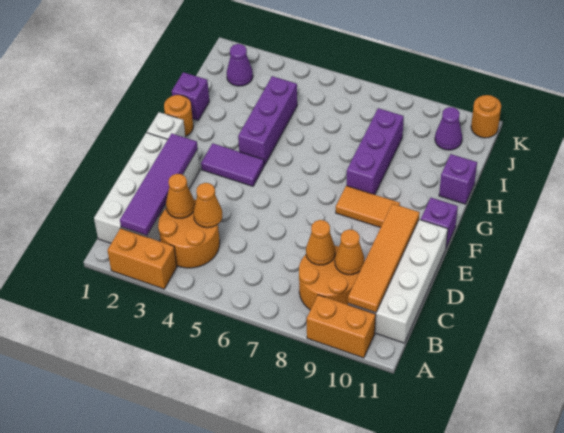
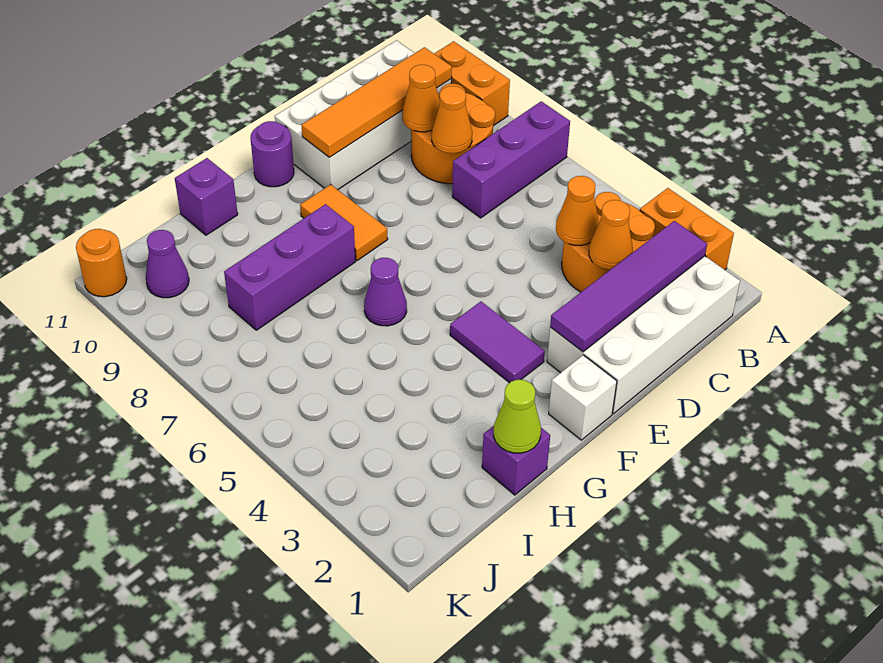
purple 1x1 brick [421,198,458,247] -> purple 1x1 round brick [250,121,294,187]
orange 1x1 round brick [164,95,193,136] -> none
purple 1x3 brick [238,76,297,165] -> purple 1x3 brick moved to [452,101,570,218]
none -> lime 1x1 cone [494,380,541,453]
purple 1x1 cone [227,44,253,86] -> purple 1x1 cone moved to [364,258,407,326]

